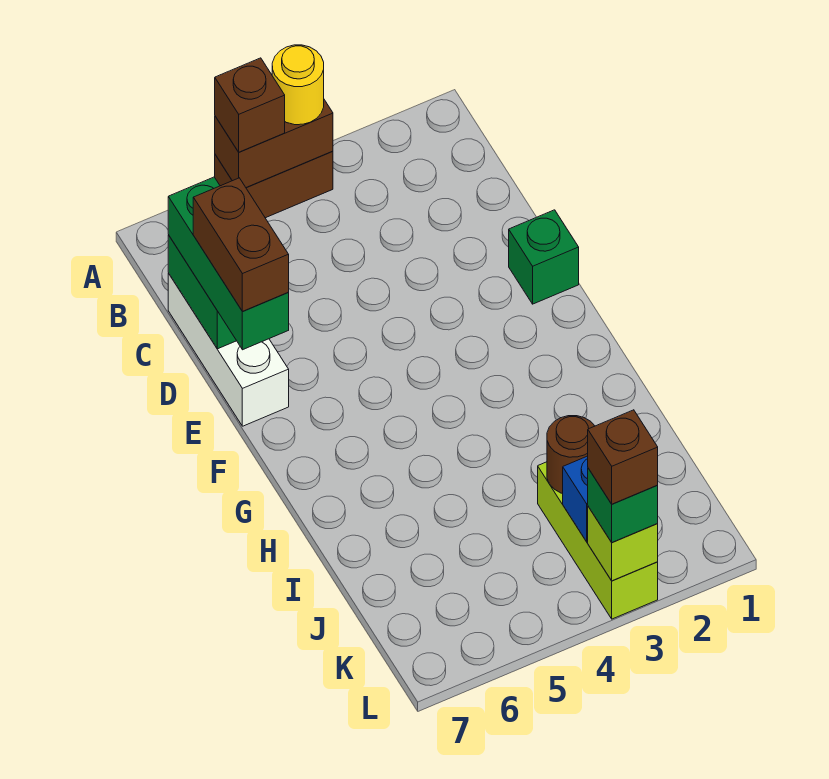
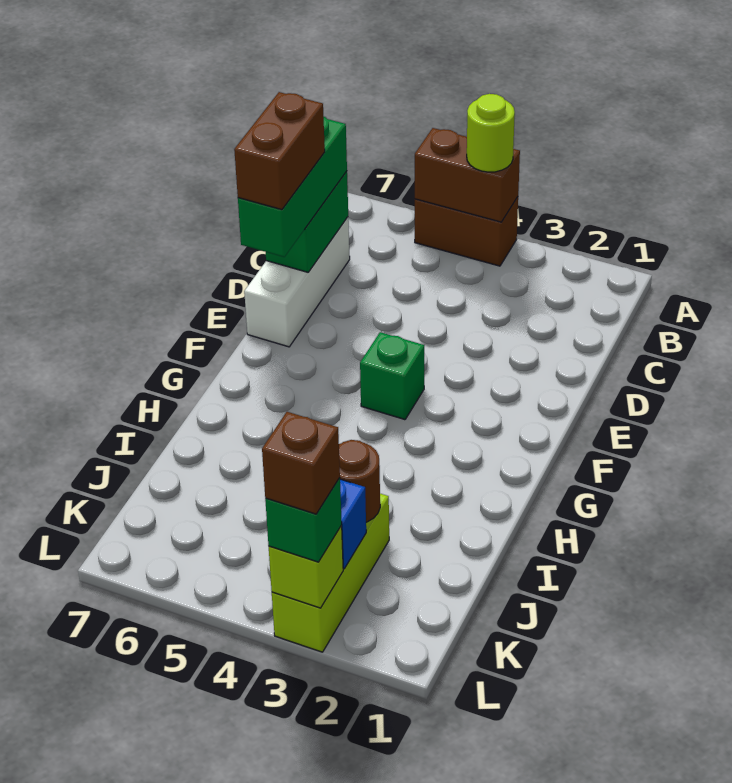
yellow 1x1 round brick [272,45,324,125] -> lime 1x1 round brick [467,94,515,172]
brown 1x1 brick [215,58,285,152] -> none
green 1x1 brick [509,210,579,304] -> green 1x1 brick moved to [360,332,424,420]

